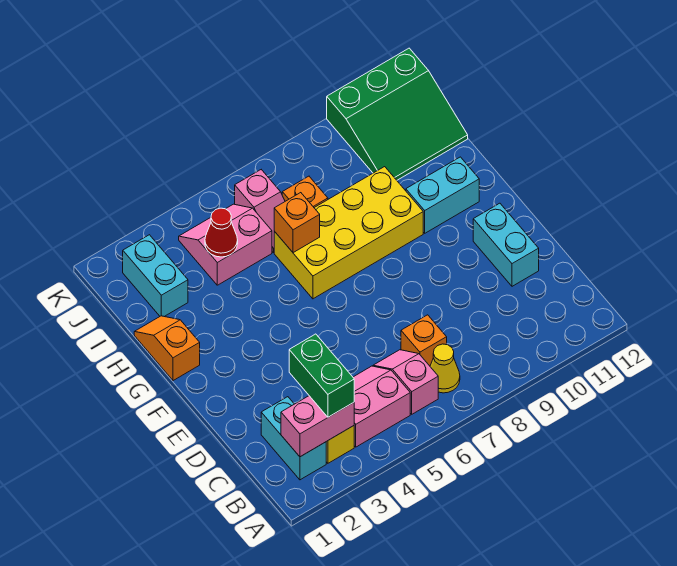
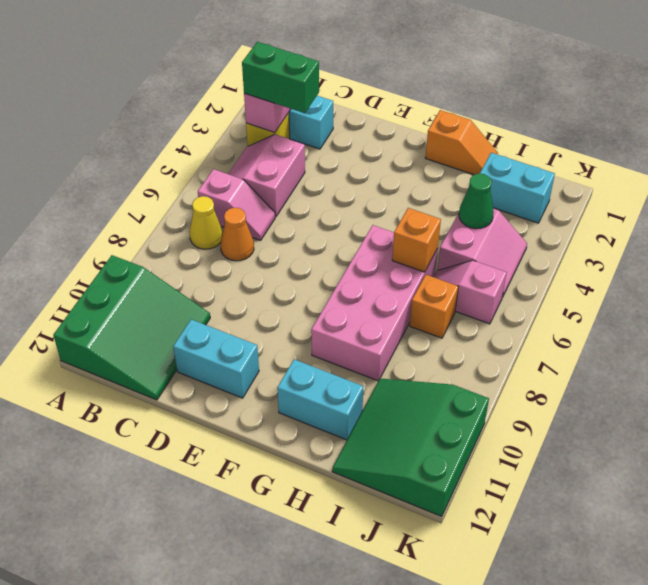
none -> green 3x3 slope [53,255,210,400]
pink 2x2 slope [353,366,410,447] -> pink 2x2 slope turned to [228,134,305,217]
orange 1x1 brick [401,315,447,366] -> orange 1x1 cone [221,208,254,261]
yellow 2x4 brick [274,167,423,299] -> pink 2x4 brick [311,225,438,381]
cyan 1x2 brick [406,157,479,233] -> cyan 1x2 brick turned to [277,359,363,440]
red 1x1 cone [205,208,238,257] -> green 1x1 cone [459,174,494,229]

